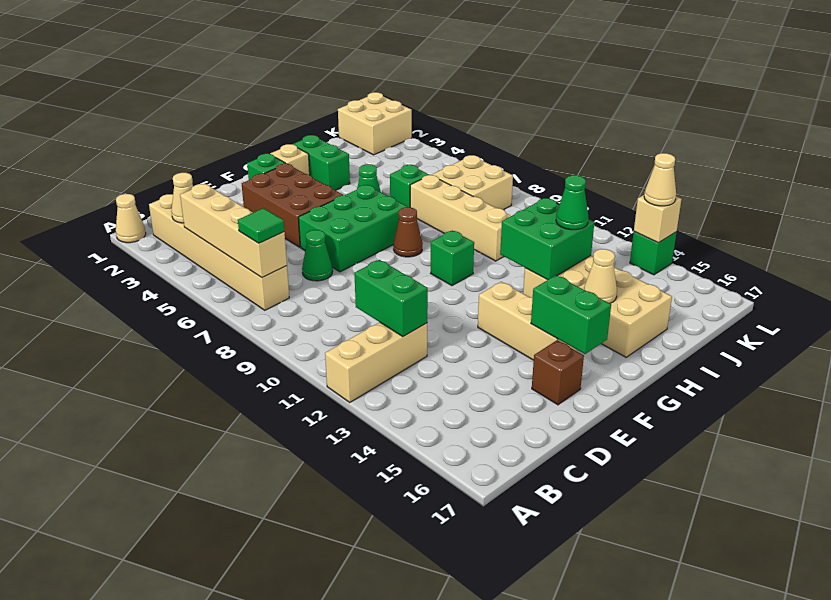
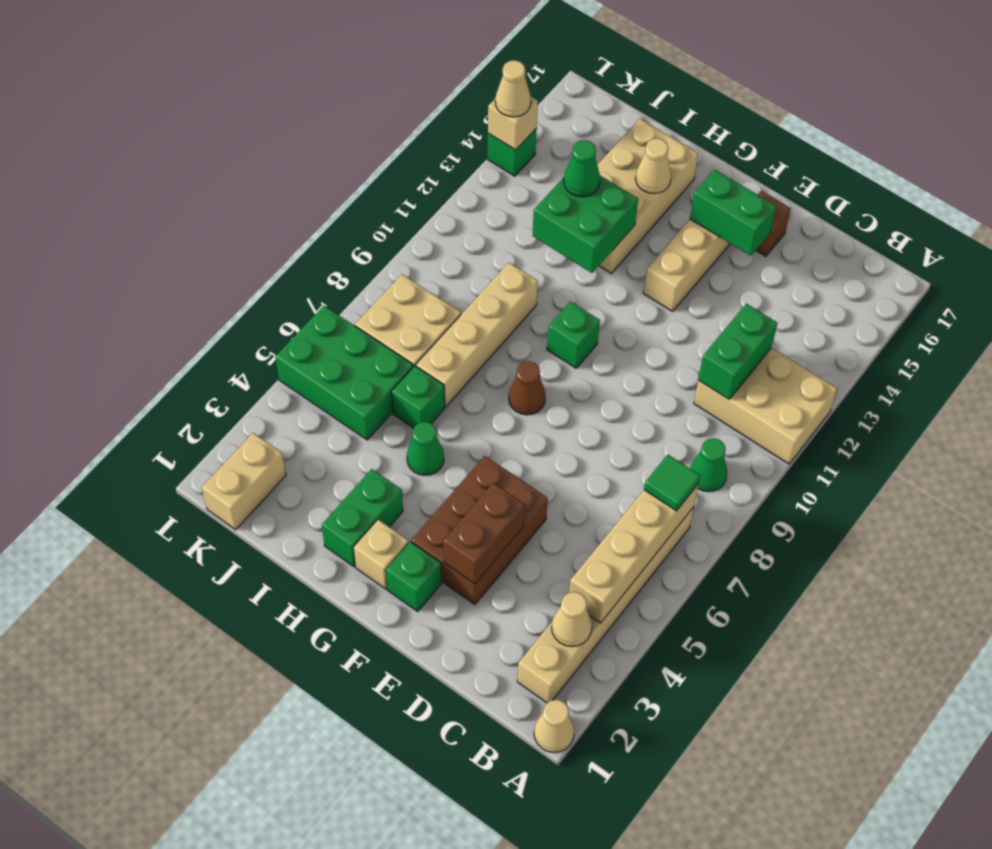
tan 1x3 brick [325,322,427,402] -> tan 2x3 brick [694,348,837,464]
green 1x1 cone [302,230,333,281] -> green 1x1 cone moved to [690,438,727,492]
none -> brown 1x2 brick [443,483,525,584]
green 2x3 brick [299,185,407,272] -> green 2x3 brick moved to [275,306,413,440]
green 1x2 brick [531,275,611,354] -> green 1x2 brick turned to [690,170,776,256]
tan 2x2 brick [338,92,412,155] -> tan 1x2 brick [202,433,286,530]

